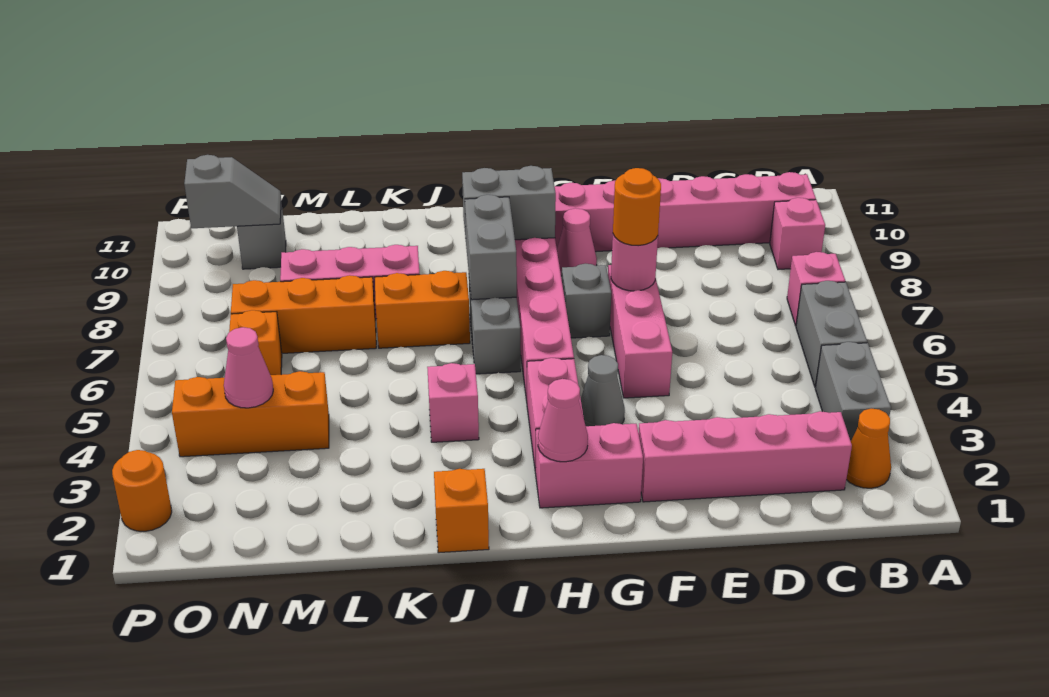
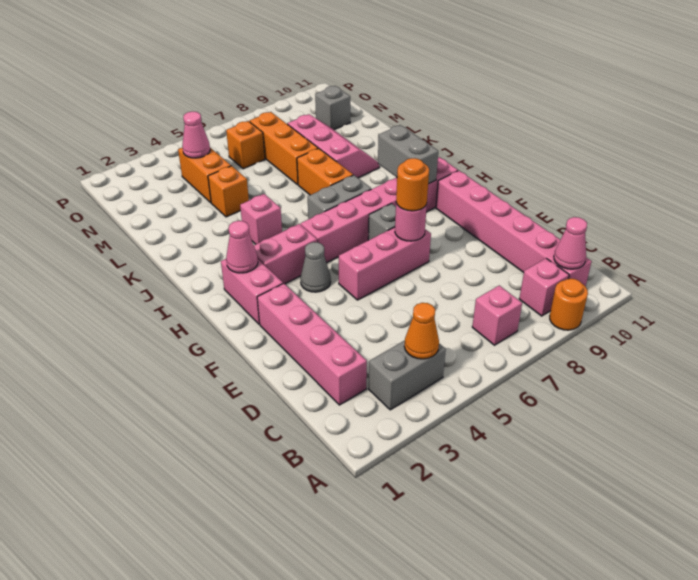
orange 1x1 cone [846,409,891,488] -> orange 1x1 cone moved to [404,303,439,359]
grey 1x2 brick [796,281,867,387] -> none
pink 1x1 cone [557,208,597,276] -> pink 1x1 cone moved to [554,217,587,269]
grey 1x2 brick [465,195,517,300] -> none
orange 1x1 brick [434,469,489,553] -> orange 1x1 brick moved to [208,166,249,217]
orange 1x3 brick [172,371,329,457] -> orange 1x2 brick [178,147,231,203]
grey 1x2 slope [184,155,281,228] -> none
orange 1x1 round brick [112,450,172,531] -> orange 1x1 round brick moved to [550,279,588,330]

